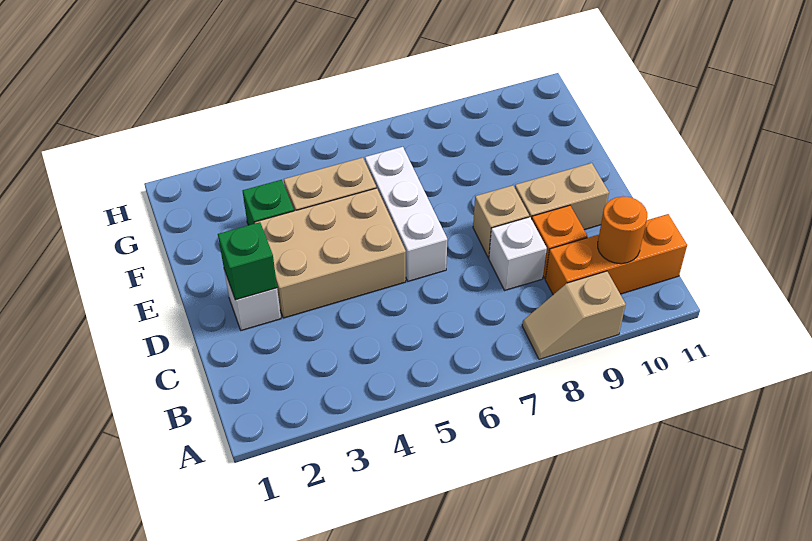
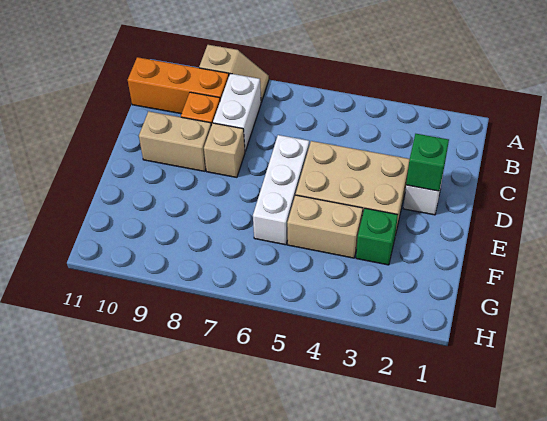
orange 1x1 round brick [598,196,647,264] -> none
white 1x1 brick [489,217,547,290] -> white 1x2 brick [213,74,261,151]

